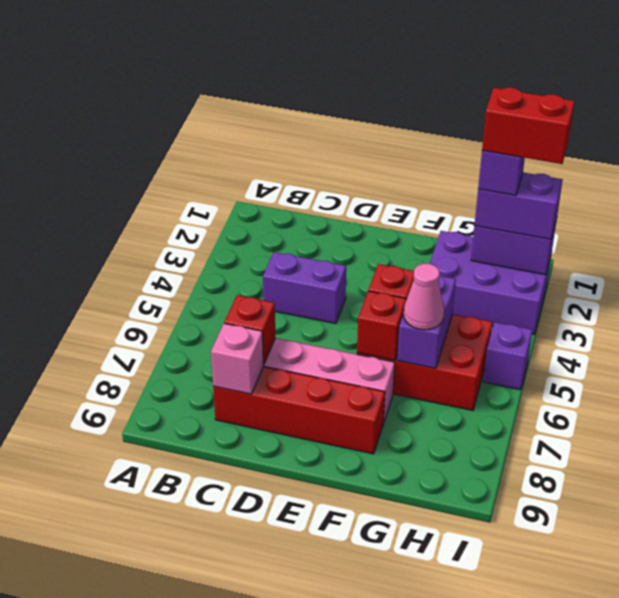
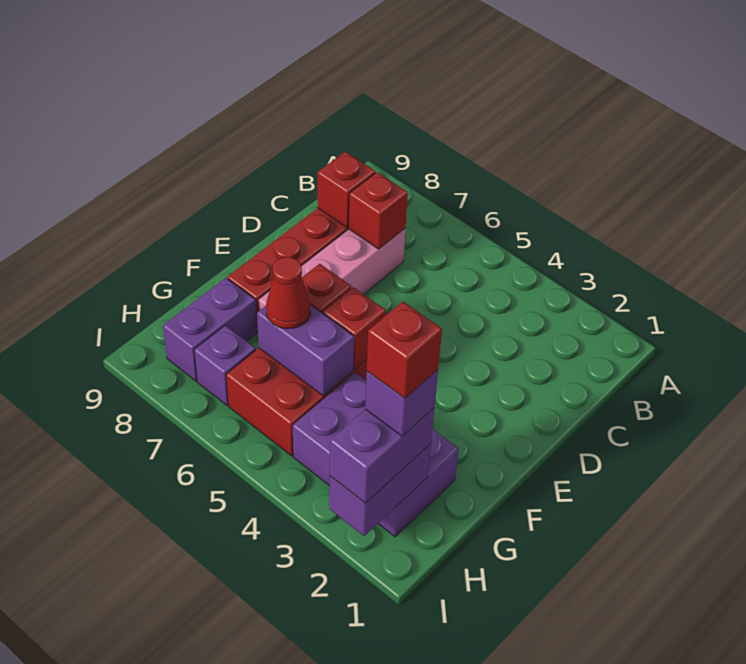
purple 1x2 brick [263,252,346,323] -> purple 1x2 brick moved to [163,278,257,381]
pink 1x1 brick [211,323,263,394] -> red 1x1 brick [318,152,375,227]
purple 2x3 brick [430,231,552,334] -> purple 2x3 brick turned to [293,373,459,537]
pink 1x1 cone [404,264,444,330] -> red 1x1 cone [266,257,311,329]
red 1x2 brick [482,88,574,164] -> red 1x1 brick [367,302,442,398]
purple 1x1 brick [483,322,532,390] -> purple 1x1 brick moved to [194,325,256,405]

